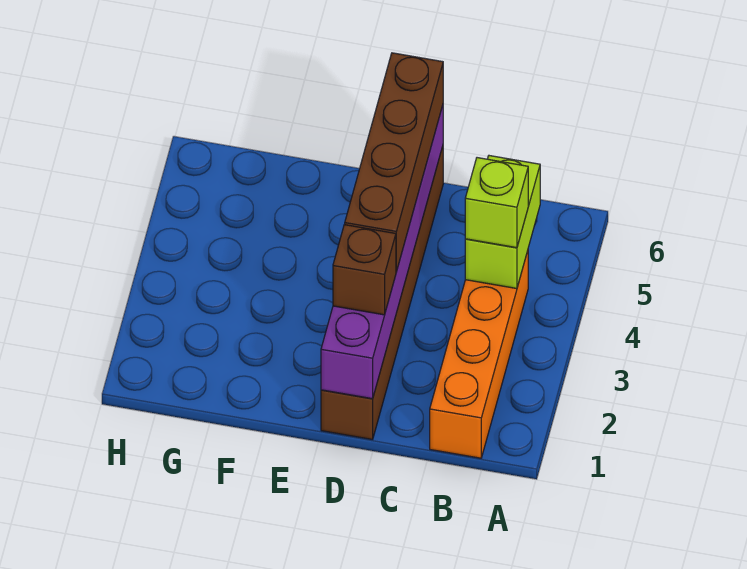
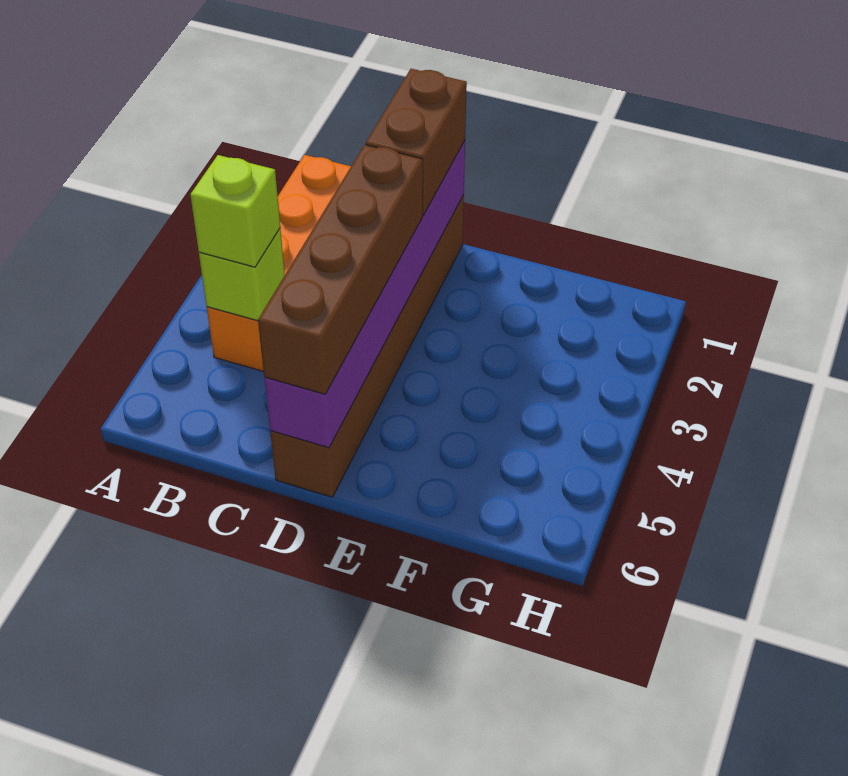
lime 1x2 brick [465,156,540,289] -> lime 1x1 brick [199,229,285,321]
brown 1x1 brick [333,225,396,315] -> brown 1x2 brick [366,69,467,215]

